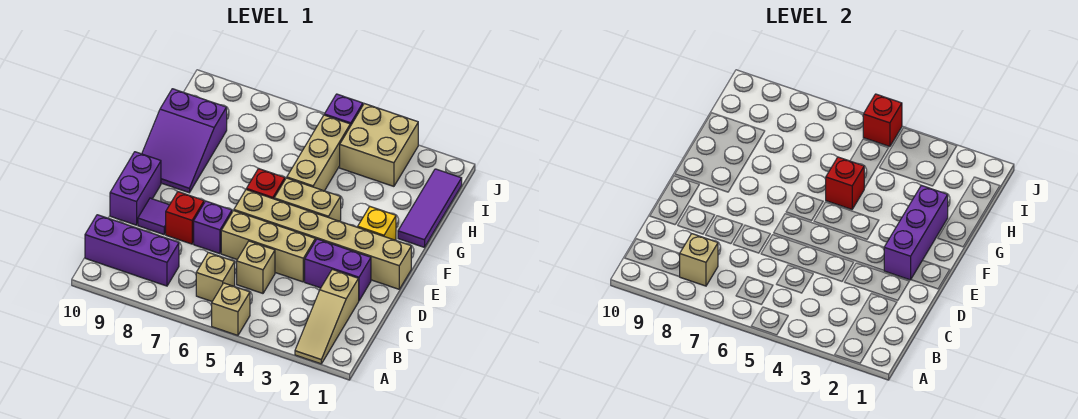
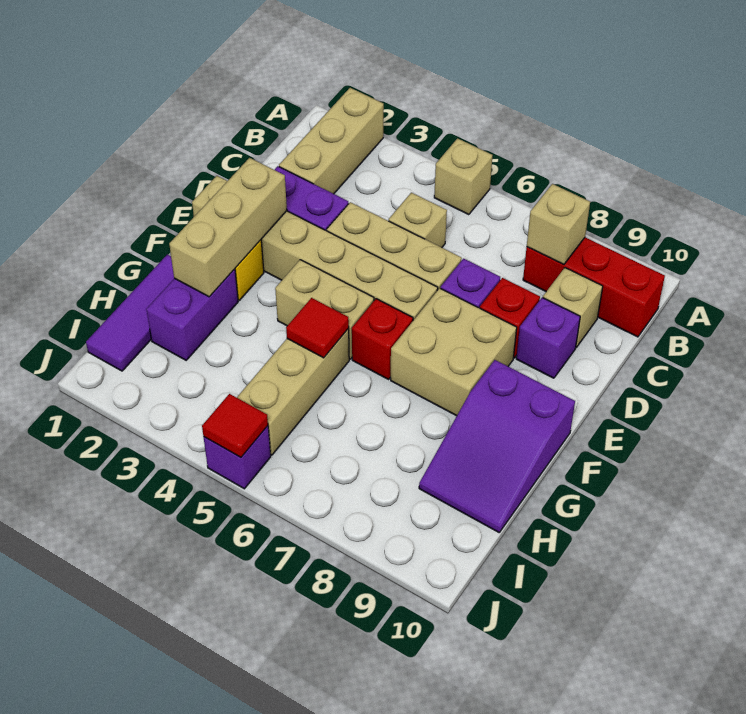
tan 1x3 slope [295,269,359,364] -> tan 1x3 brick [279,88,384,194]
tan 1x1 brick [196,253,235,301] -> tan 1x1 brick moved to [543,268,603,347]
purple 1x3 brick [85,215,179,286] -> red 1x3 brick [523,237,665,337]
purple 1x1 tile [138,198,169,235] -> purple 1x1 brick [516,297,580,378]
purple 1x2 brick [110,152,161,225] -> purple 1x2 brick moved to [146,269,238,360]
purple 1x3 brick [884,185,948,280] -> tan 1x3 brick [169,158,287,297]
purple 2x3 slope [142,89,227,193] -> purple 2x3 slope turned to [419,360,575,532]
red 1x1 brick [826,157,864,209] -> red 1x1 tile [286,298,349,358]
tan 2x2 brick [340,104,418,186] -> tan 2x2 brick moved to [391,288,517,416]
red 1x1 brick [863,94,902,147] -> red 1x1 tile [202,394,268,457]

